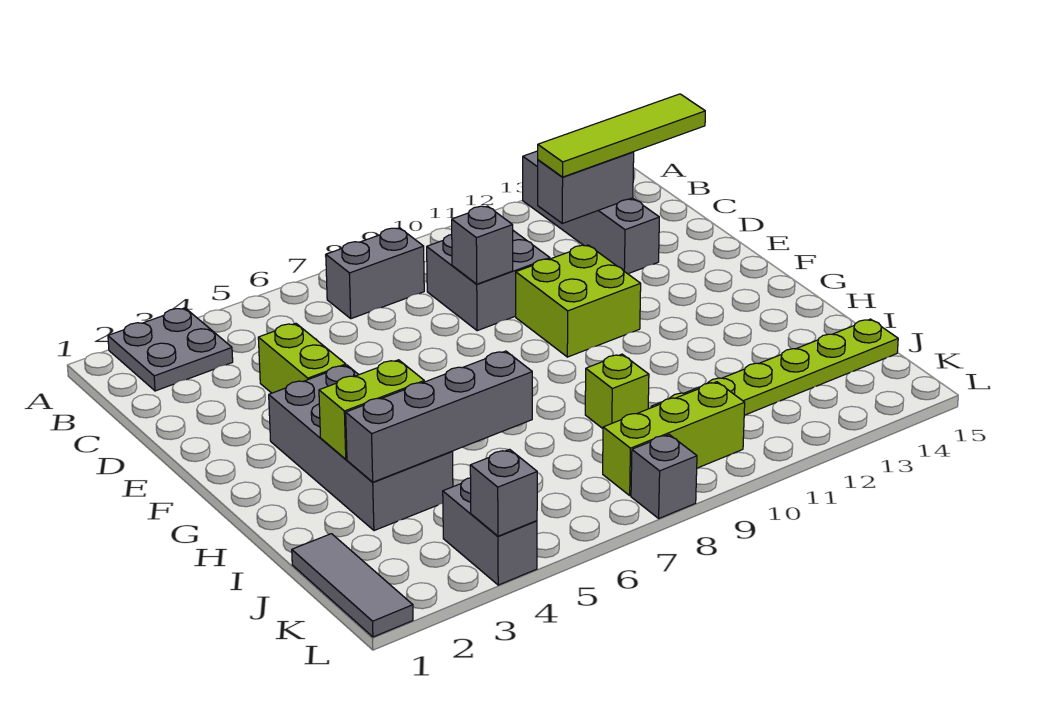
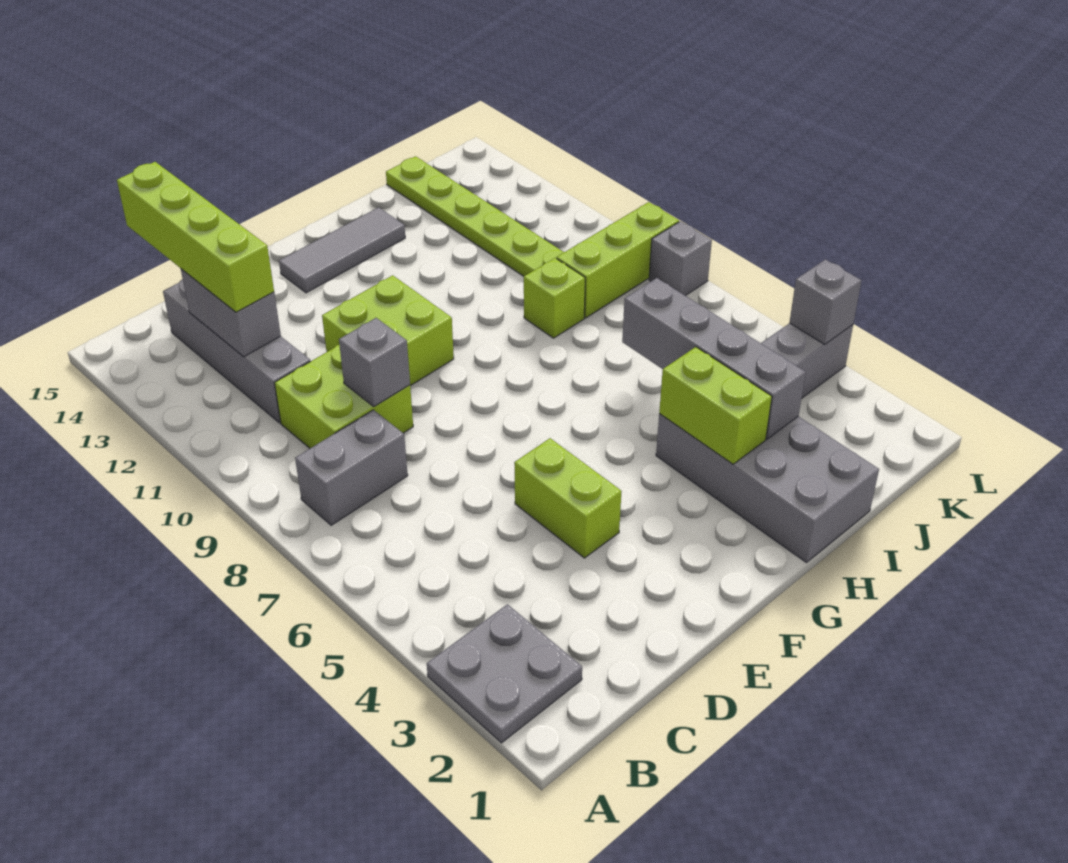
grey 1x4 brick [523,151,659,274] -> grey 1x4 brick turned to [163,279,310,423]
grey 1x2 brick [326,228,424,319] -> grey 1x2 brick turned to [295,410,408,525]
grey 2x2 brick [427,231,550,331] -> lime 2x2 brick [275,345,413,448]
lime 1x4 tile [538,94,705,177] -> lime 1x4 brick [117,162,274,312]
lime 1x2 brick [258,323,346,393] -> lime 1x2 brick turned to [514,438,622,558]
grey 2x4 brick [269,365,453,531] -> grey 2x4 brick turned to [656,414,879,563]
grey 1x3 tile [292,534,413,637] -> grey 1x3 tile moved to [279,207,405,293]
lime 1x3 brick [603,382,745,495] -> lime 1x3 brick turned to [557,202,679,318]

